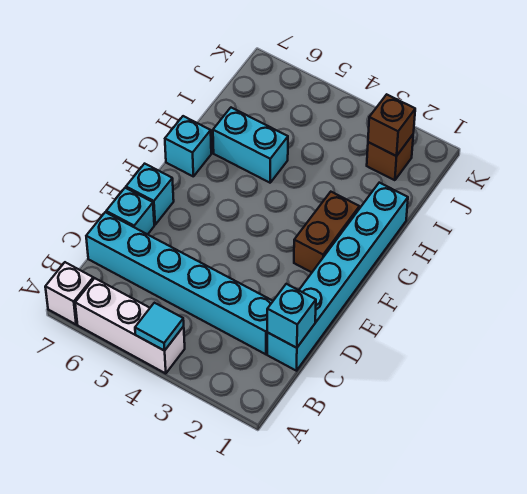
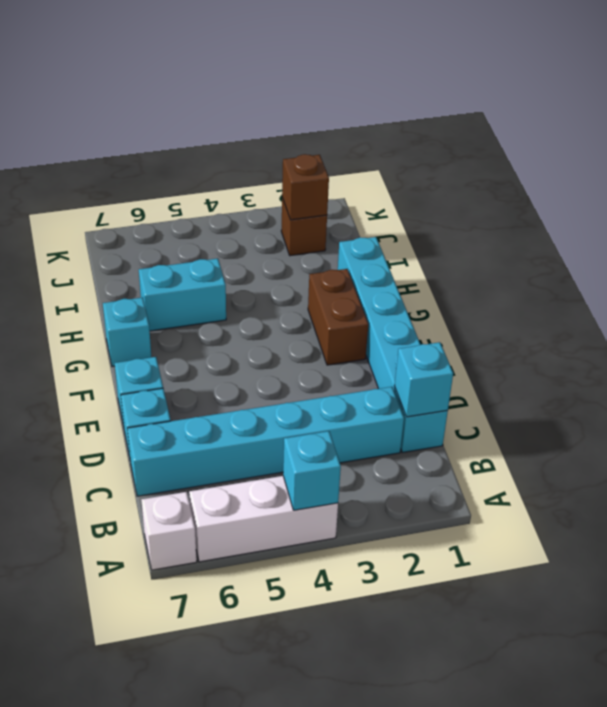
cyan 1x1 tile [135,303,184,351] -> cyan 1x1 brick [283,431,341,510]

